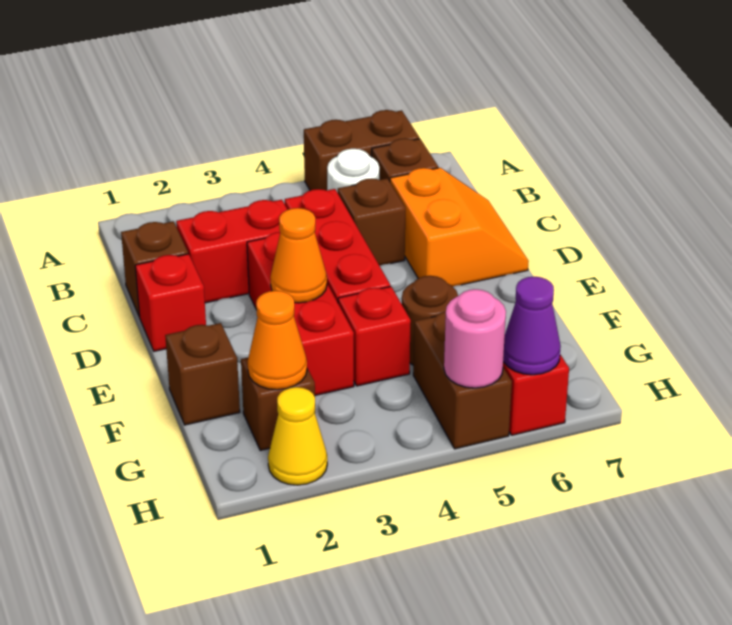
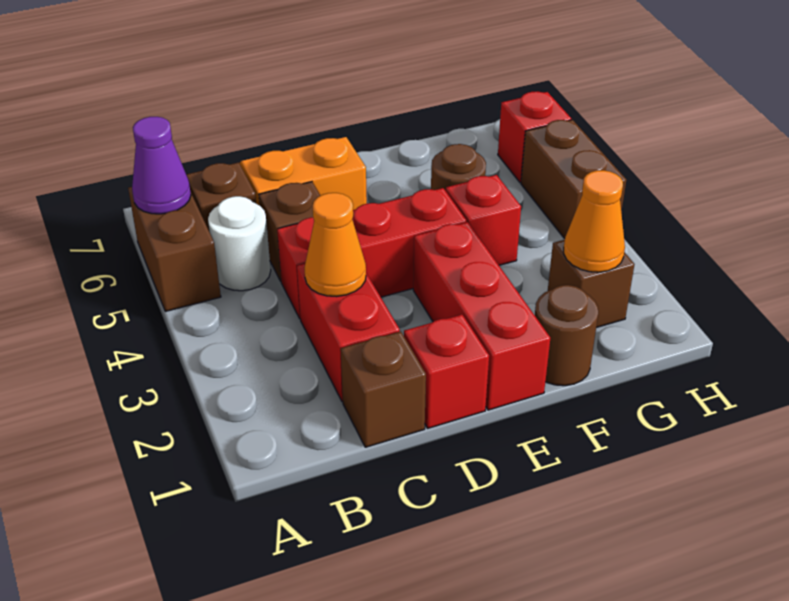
red 1x3 brick [247,232,354,395] -> red 1x3 brick turned to [413,222,550,410]
orange 1x1 cone [270,208,327,303] -> orange 1x1 cone moved to [305,193,366,297]
brown 1x1 brick [165,323,240,425] -> brown 1x1 round brick [535,285,598,386]
brown 1x2 brick [413,311,512,449] -> brown 1x2 brick turned to [521,120,626,239]
yellow 1x1 cone [268,387,327,485] -> none
pink 1x1 round brick [444,289,506,388] -> none
purple 1x1 cone [503,277,561,375] -> purple 1x1 cone moved to [132,117,191,214]

